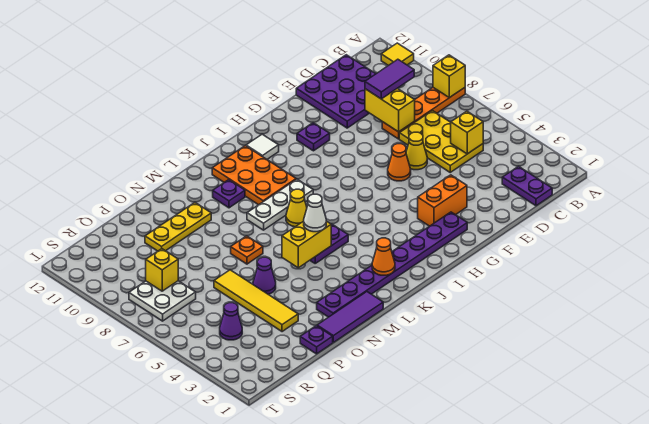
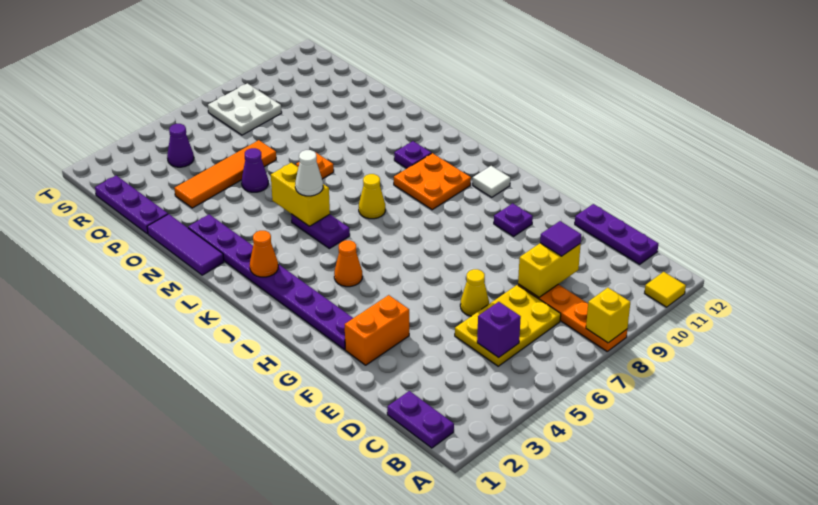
purple 1x2 plate [502,166,552,206] -> purple 1x2 plate turned to [387,391,454,448]
yellow 1x1 brick [451,111,483,154] -> purple 1x1 brick [477,302,521,358]
purple 1x2 tile [365,59,414,99] -> purple 1x1 tile [540,221,581,256]
purple 3x3 plate [296,55,375,128] -> purple 1x3 plate [575,204,658,264]
orange 1x2 brick [418,175,467,226] -> orange 1x2 brick turned to [345,295,409,365]
orange 1x1 cone [388,144,411,181] -> orange 1x1 cone moved to [334,240,362,287]
white 1x3 plate [247,179,313,230] -> none
orange 2x3 plate [212,146,296,205] -> orange 2x2 plate [394,153,471,210]
yellow 1x3 plate [145,203,211,251] -> none
purple 1x1 plate [300,326,333,354] -> purple 1x3 plate [95,175,168,234]
yellow 1x4 tile [214,270,298,332] -> orange 1x4 tile [174,140,276,208]
yellow 1x1 brick [146,249,178,291] -> none

